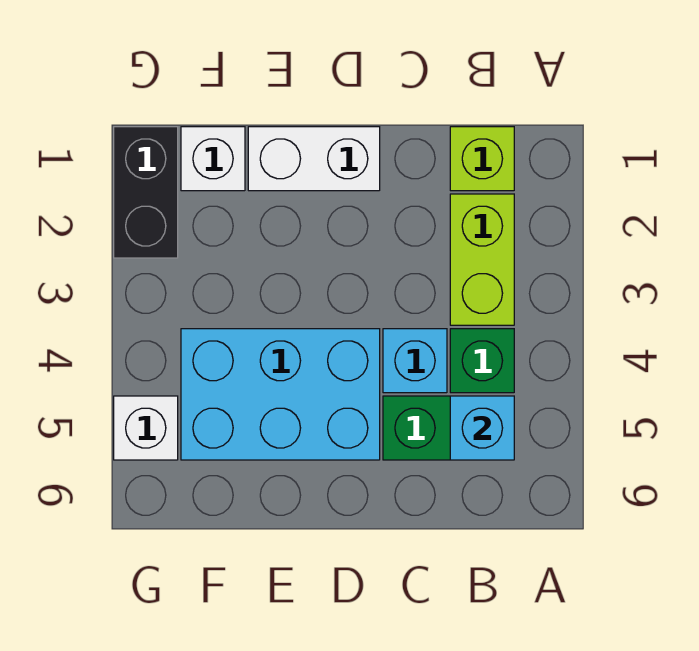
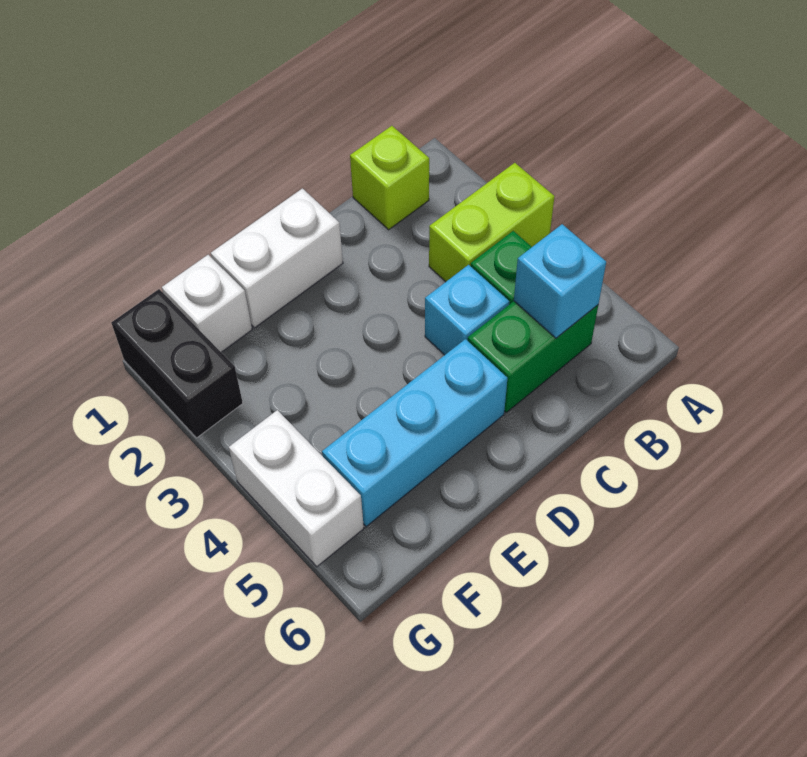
lime 1x2 brick [450,194,514,325] -> lime 1x2 brick turned to [429,163,555,282]
cyan 2x3 brick [181,329,380,460] -> cyan 1x3 brick [322,339,507,527]
white 1x1 brick [114,396,178,460] -> white 1x2 brick [229,410,364,567]

